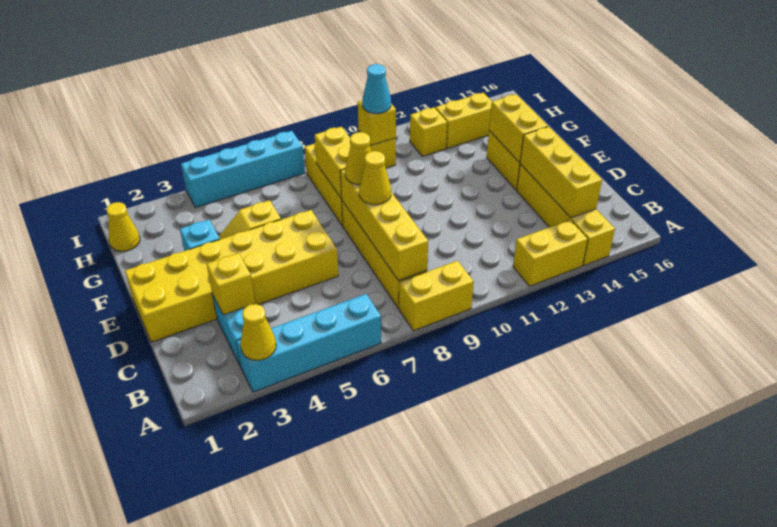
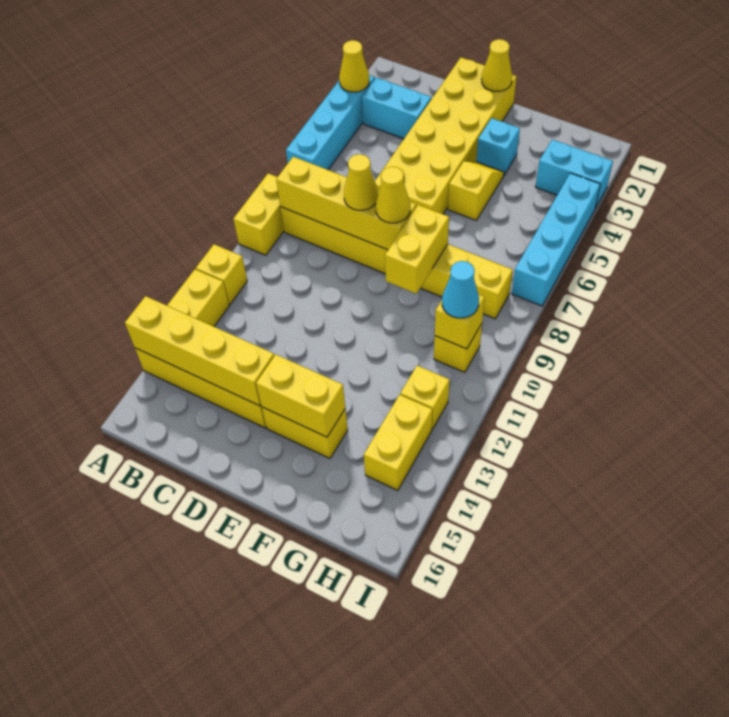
yellow 1x3 brick [520,127,602,218] -> yellow 1x4 brick [125,296,274,406]
yellow 1x1 brick [207,253,255,315] -> yellow 1x1 brick moved to [196,244,247,304]
yellow 1x2 brick [315,127,350,198] -> yellow 1x2 brick turned to [385,205,449,294]
yellow 1x1 cone [107,202,140,251] -> yellow 1x1 cone moved to [481,39,512,91]
none -> cyan 1x2 brick [535,140,613,208]

